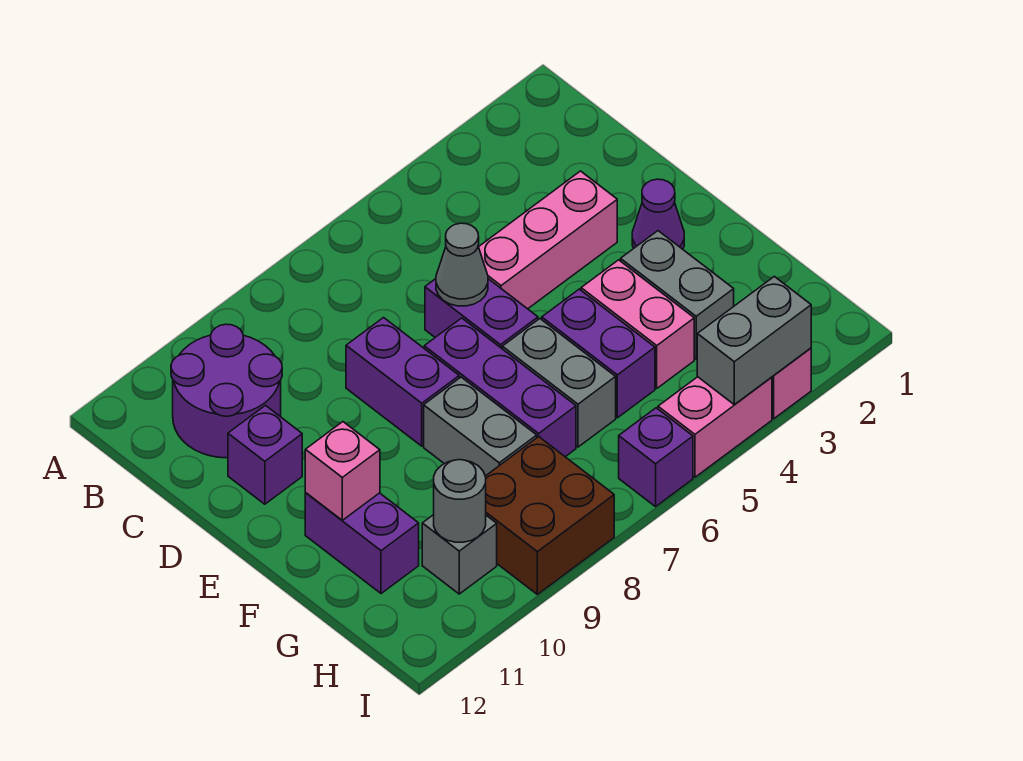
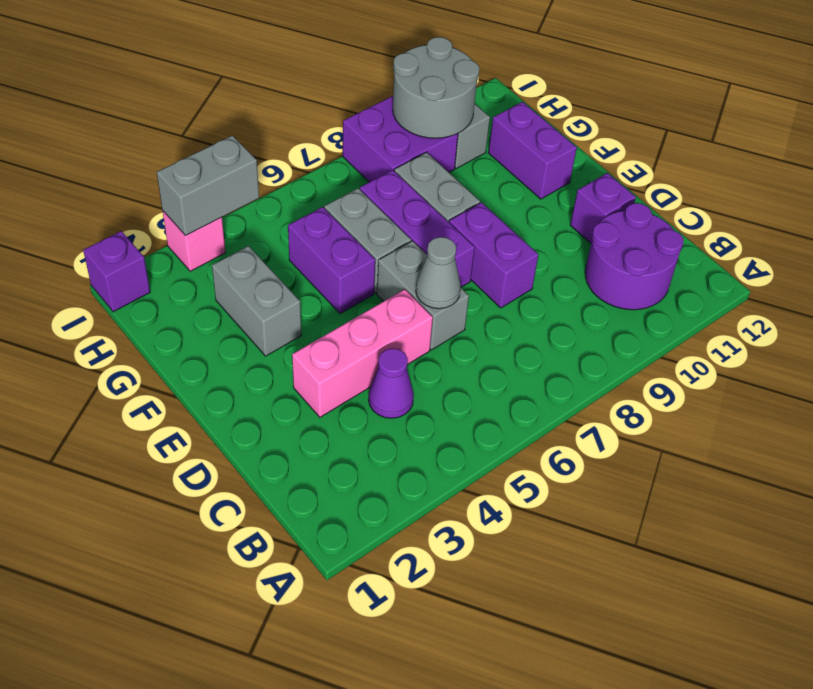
purple 1x2 brick [425,279,538,348] -> grey 1x2 brick [377,241,469,350]
purple 1x1 cone [632,179,684,249] -> purple 1x1 cone moved to [369,348,414,418]
pink 1x2 brick [581,260,694,388] -> none
pink 1x1 brick [305,422,380,520] -> none
brown 2x2 brick [485,437,614,594] -> purple 2x2 brick [343,96,458,182]
grey 1x1 round brick [434,460,486,542] -> grey 2x2 round brick [393,37,479,138]
pink 1x2 brick [658,377,772,477] -> none
purple 1x1 brick [619,408,693,507] -> purple 1x1 brick moved to [83,231,150,312]

